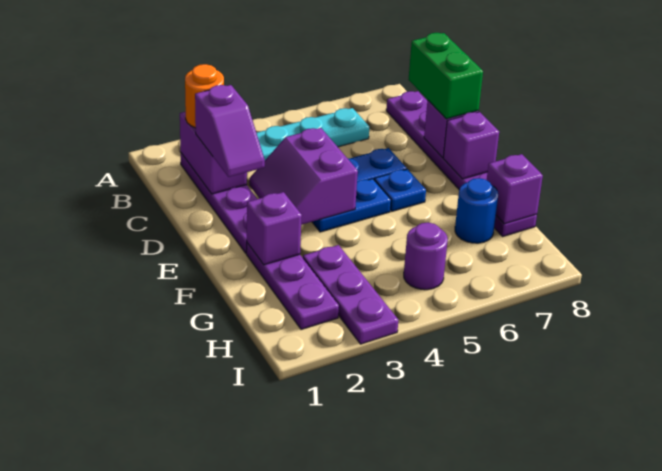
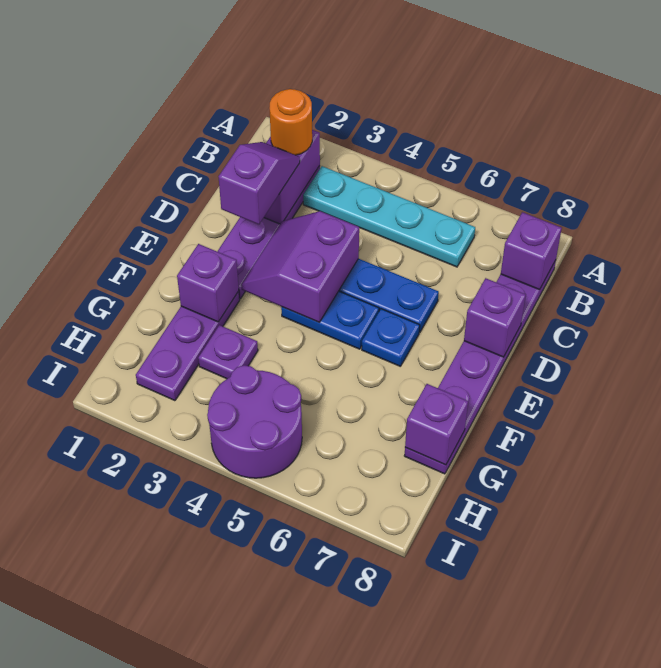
purple 1x2 slope [195,85,265,177] -> purple 1x2 slope turned to [218,142,300,225]
green 1x2 brick [408,33,483,119] -> none
purple 1x1 brick [443,112,499,179] -> purple 1x1 brick moved to [501,212,562,290]
purple 1x3 plate [303,245,398,344] -> purple 1x1 plate [198,325,258,379]
blue 1x1 round brick [455,178,498,243] -> none
purple 1x1 round brick [404,223,448,290] -> purple 2x2 round brick [207,365,302,478]

